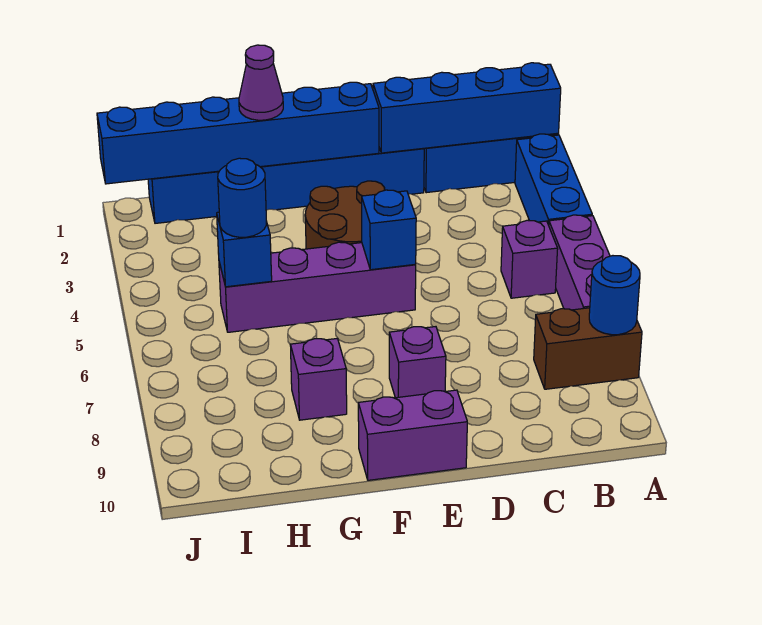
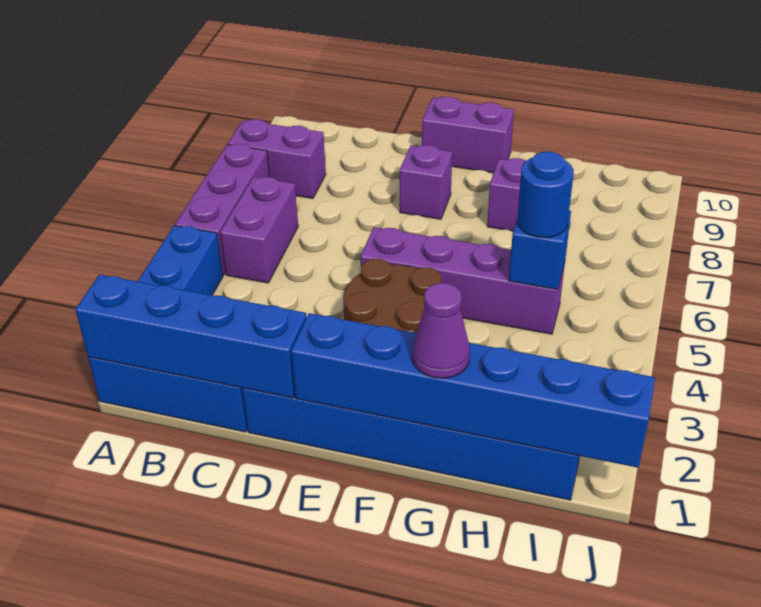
brown 1x2 brick [534,308,642,389] -> purple 1x2 brick [228,119,326,198]
blue 1x1 round brick [589,256,640,335] -> none
purple 1x1 brick [501,220,558,298] -> purple 1x2 brick [220,177,298,283]
blue 1x1 brick [362,190,416,270] -> none

